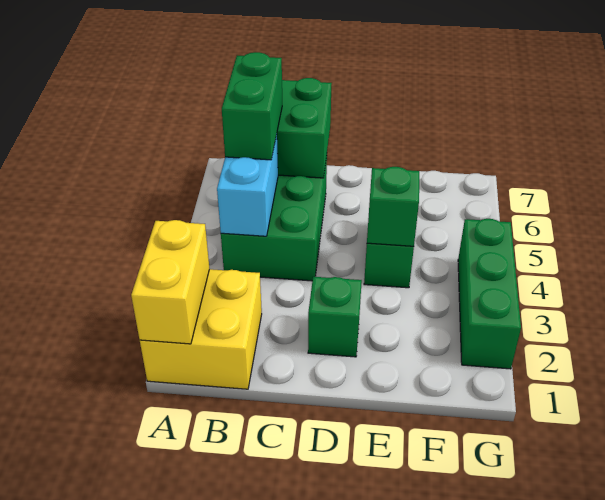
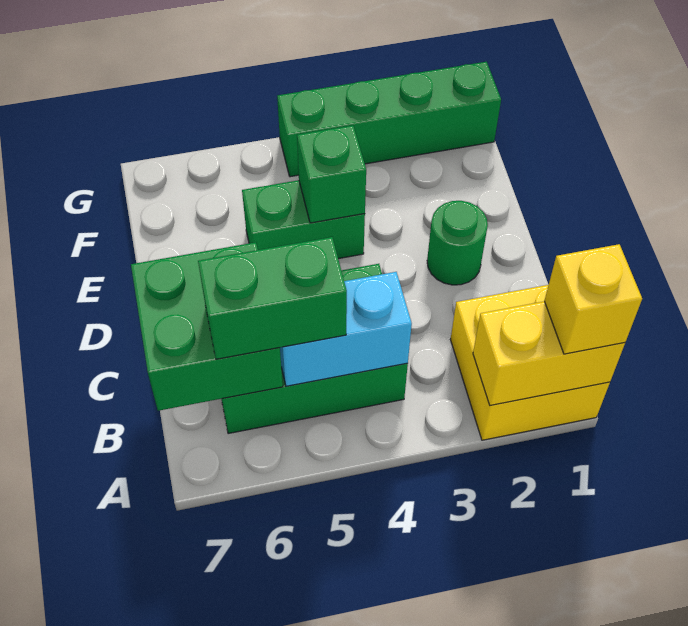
none -> yellow 1x1 brick [544,244,642,354]
green 1x1 brick [308,277,362,357] -> green 1x1 round brick [427,201,488,285]
green 1x3 brick [458,219,521,369] -> green 1x4 brick [277,62,501,177]

